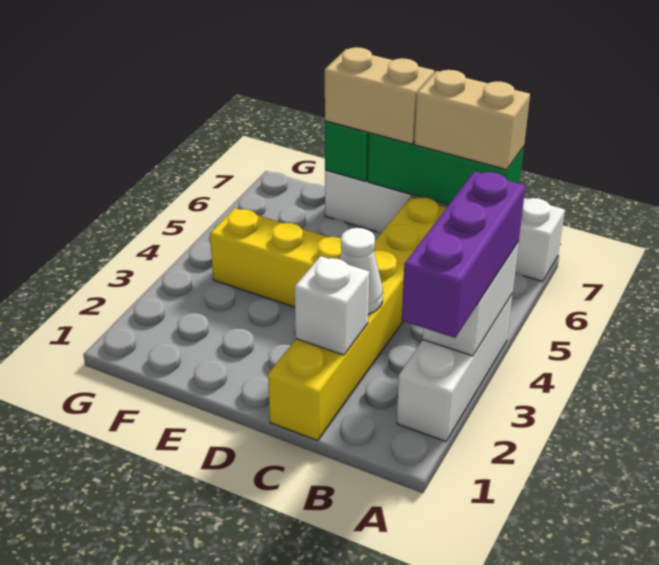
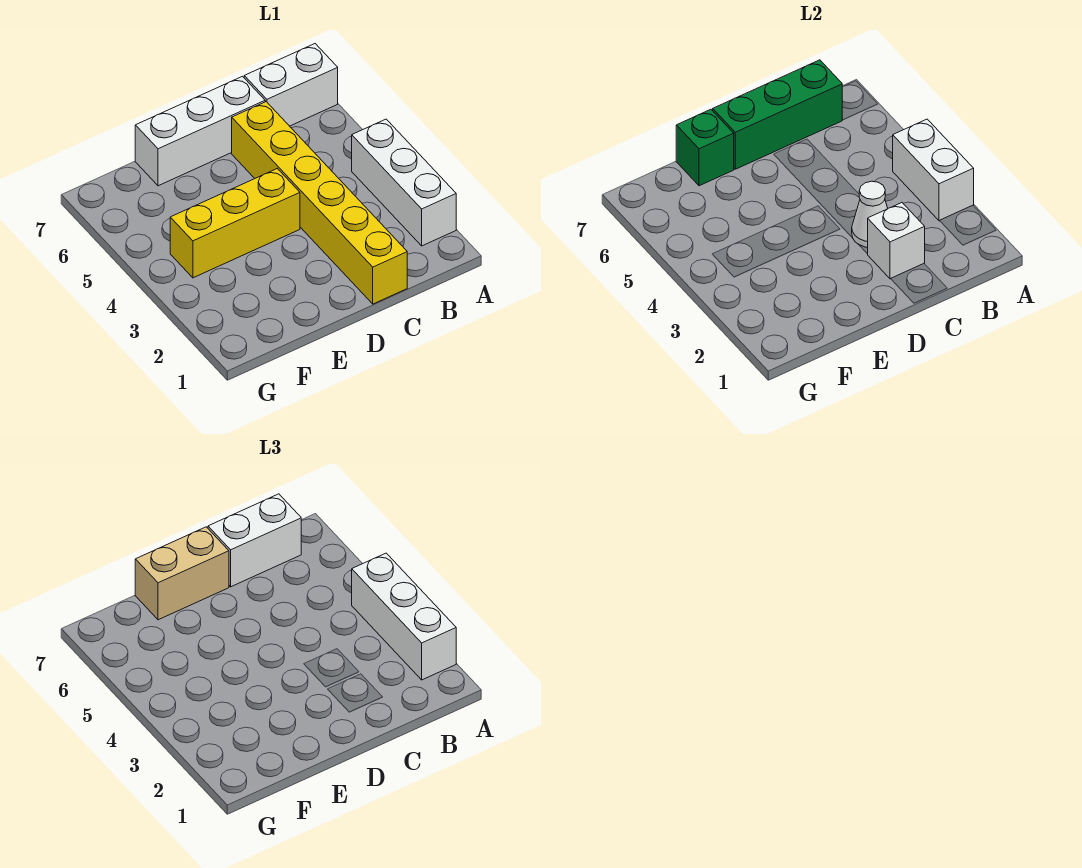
purple 1x3 brick [402,172,525,338] -> white 1x3 brick [352,553,456,680]
tan 1x2 brick [414,70,530,170] -> white 1x2 brick [208,494,301,587]

